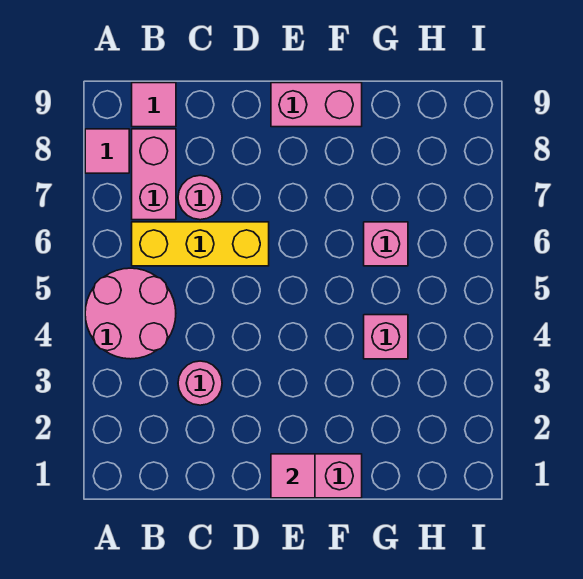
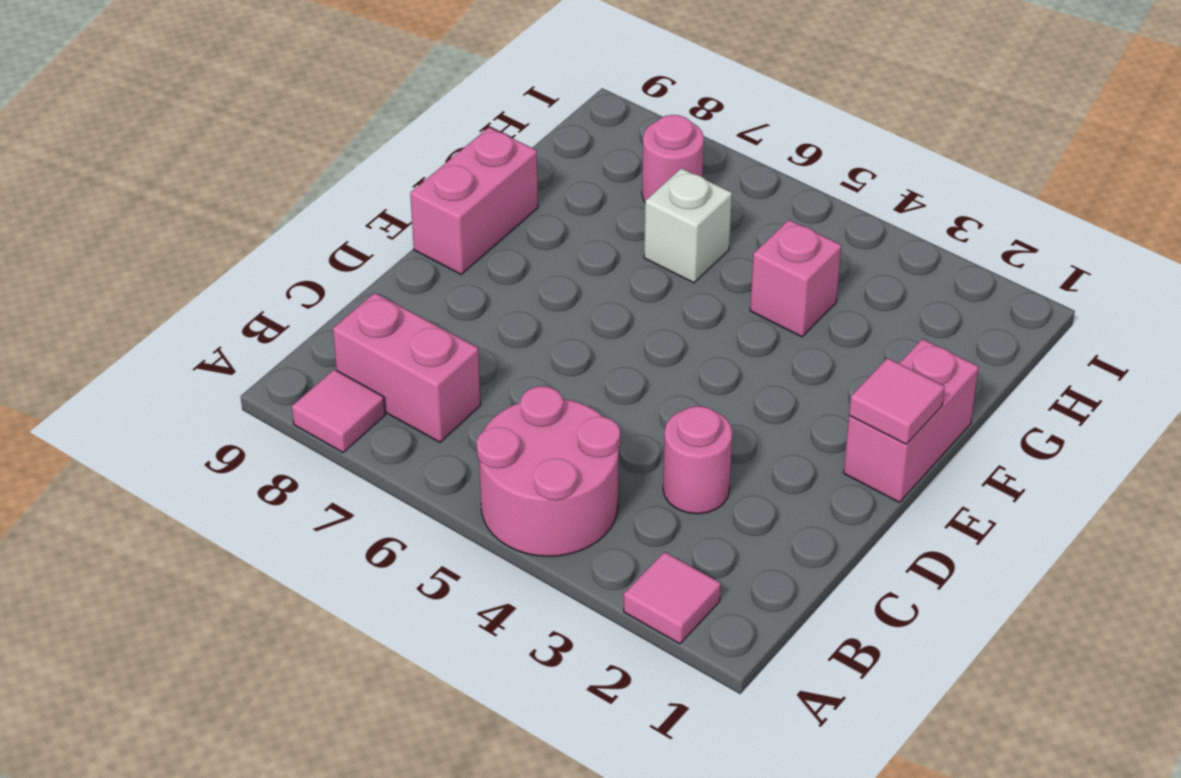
yellow 1x3 brick [132,222,269,266] -> none
pink 1x1 tile [132,83,176,127] -> pink 1x1 tile moved to [624,552,721,644]
pink 1x1 round brick [178,175,222,220] -> pink 1x1 round brick moved to [642,115,704,202]
pink 1x1 brick [364,222,408,266] -> white 1x1 brick [644,168,732,283]

